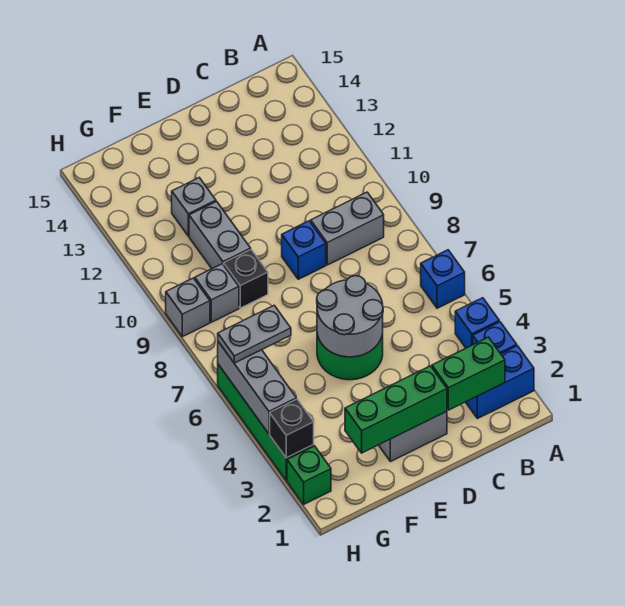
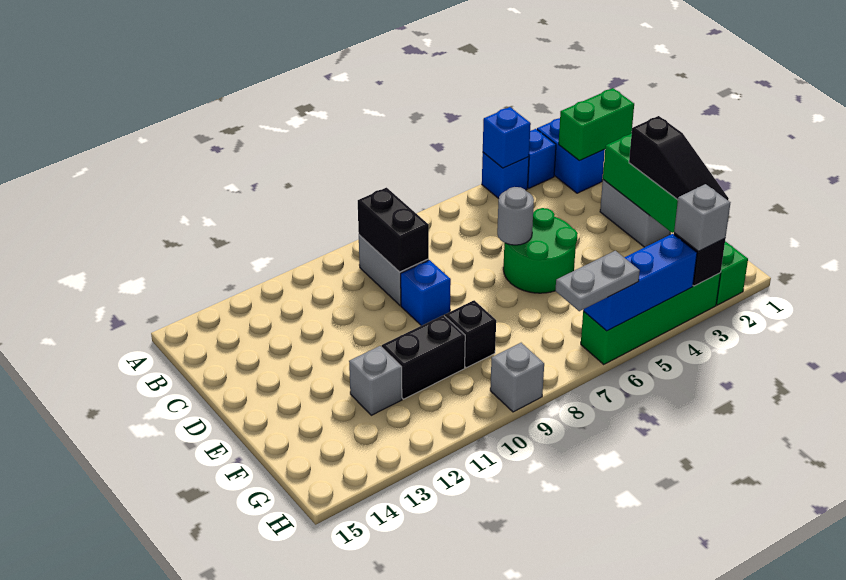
blue 1x1 brick [421,250,465,308] -> blue 1x1 brick moved to [483,107,531,168]
green 1x2 brick [432,337,505,410] -> green 1x2 brick turned to [559,88,634,161]
none -> black 1x2 brick [358,188,429,272]
grey 2x2 round brick [317,276,383,357] -> grey 1x1 round brick [497,187,534,245]
none -> black 1x3 slope [629,116,729,200]
grey 1x2 brick [189,201,251,268] -> black 1x2 brick [382,315,465,399]
grey 1x2 plate [218,306,291,363] -> grey 1x2 plate turned to [555,251,640,311]
grey 1x1 brick [195,264,239,322] -> grey 1x1 brick moved to [674,184,730,251]
grey 1x3 brick [218,342,296,434] -> blue 1x3 brick [583,234,697,331]

